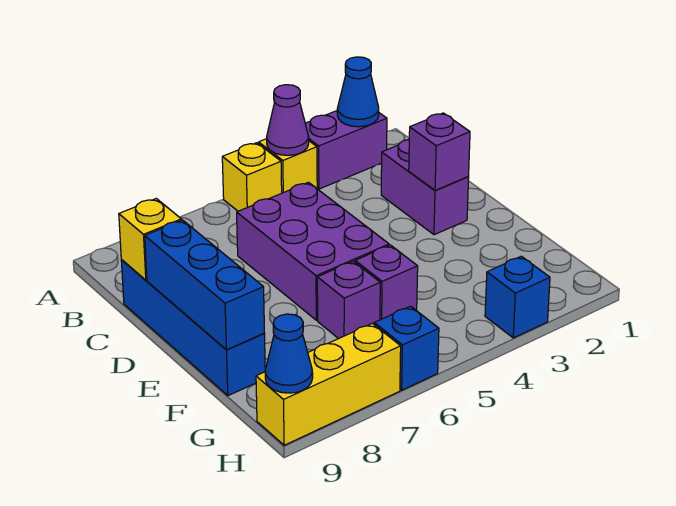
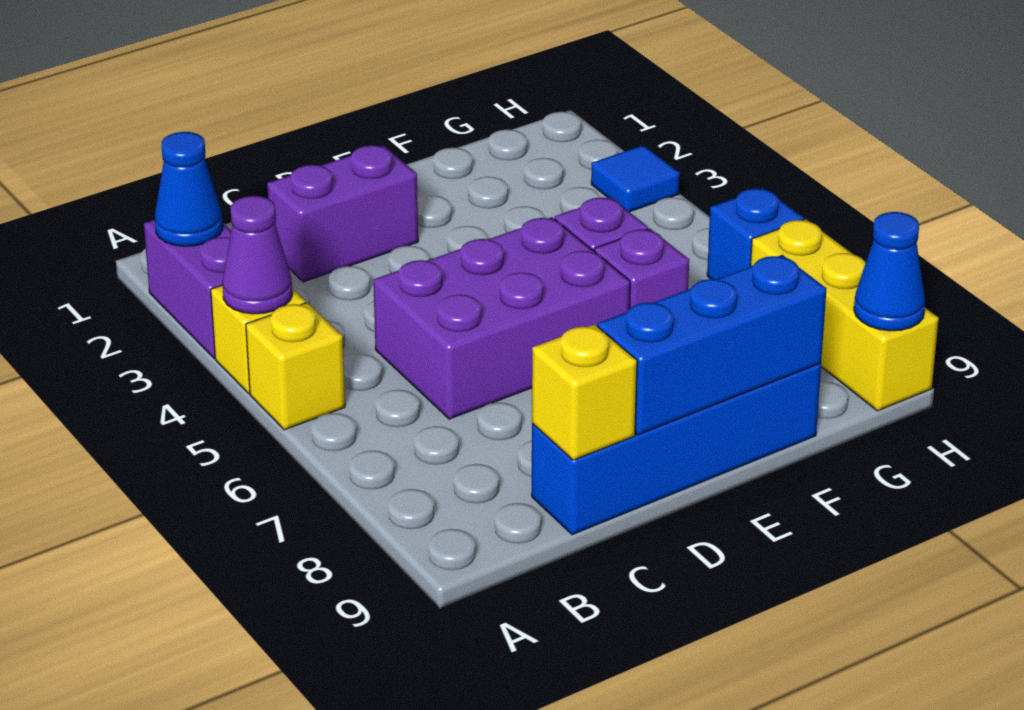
purple 1x1 brick [409,113,470,190] -> none
blue 1x1 brick [485,256,550,338] -> blue 1x1 tile [591,145,680,212]

